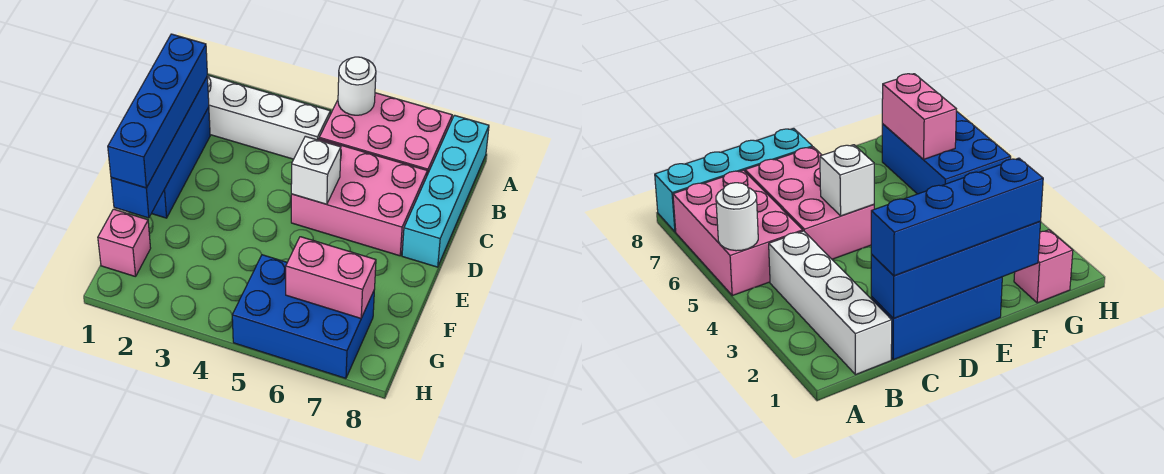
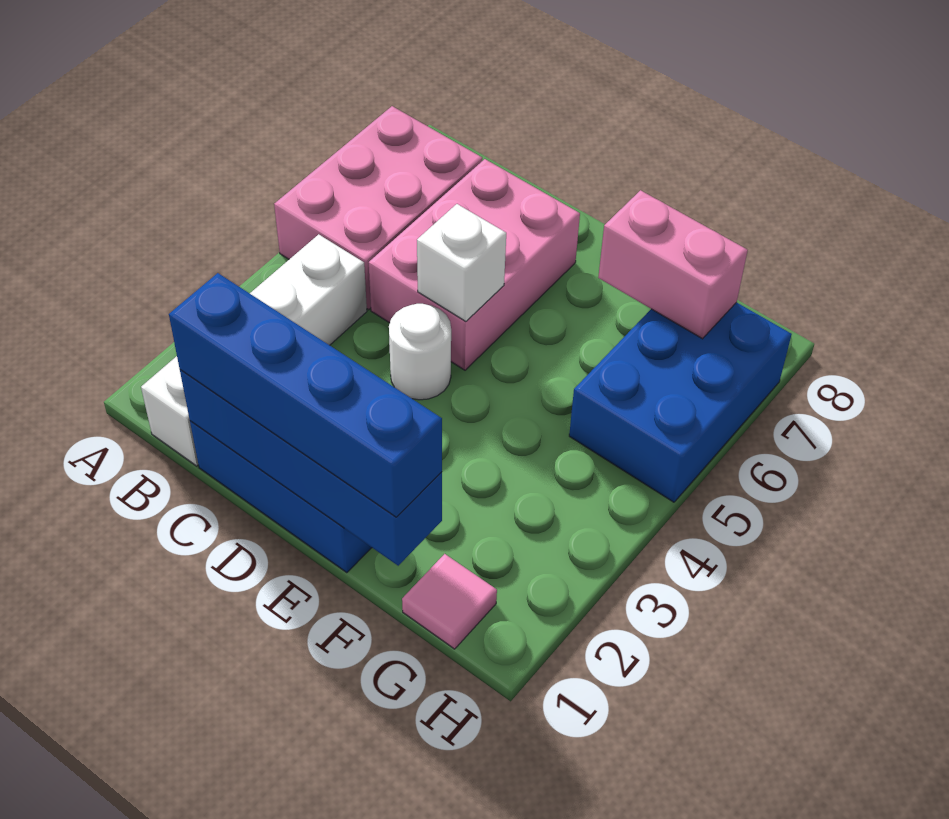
white 1x1 round brick [338,57,376,115] -> white 1x1 round brick moved to [389,304,451,400]
cyan 1x4 brick [402,115,489,267] -> none
pink 1x1 brick [98,209,151,277] -> pink 1x1 tile [402,554,497,649]
pink 1x2 brick [286,237,376,318] -> pink 1x2 brick turned to [598,190,748,339]

